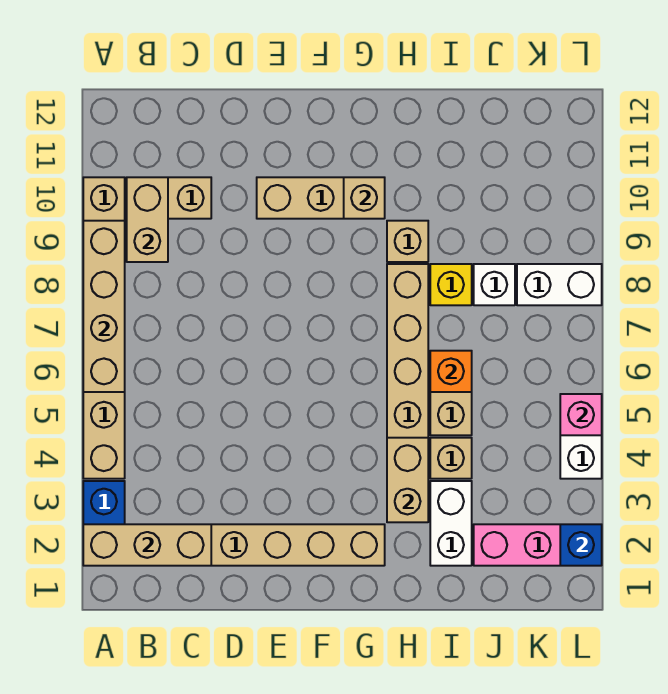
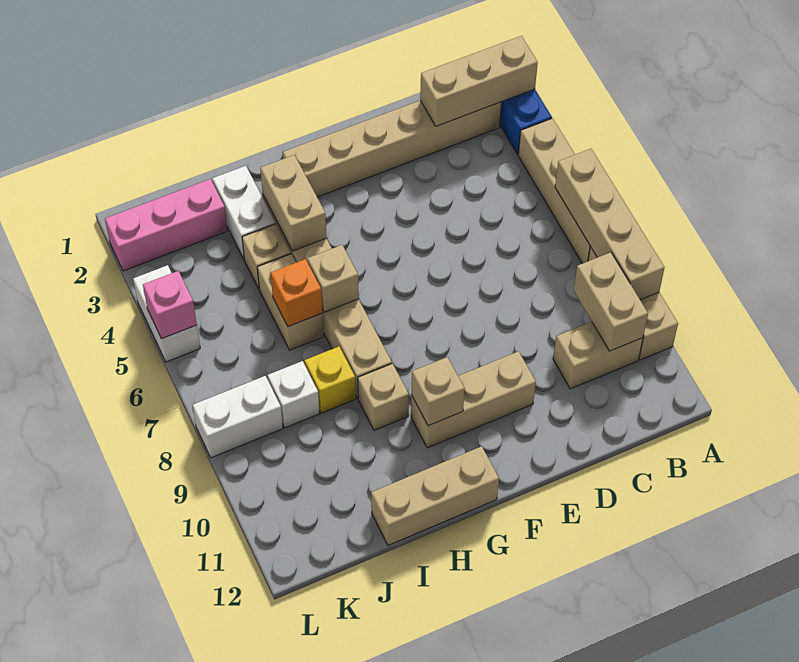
none -> tan 1x3 brick [371,446,499,545]
none -> tan 1x1 brick [308,245,359,312]
blue 1x1 brick [560,524,602,566] -> none

